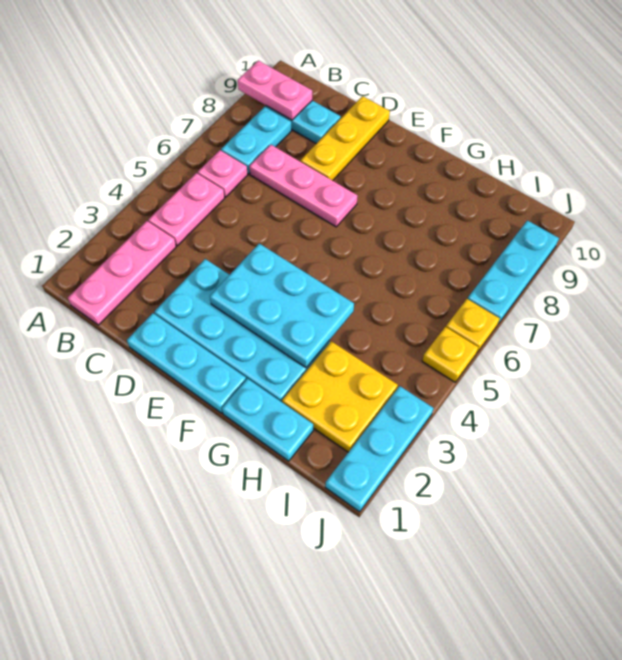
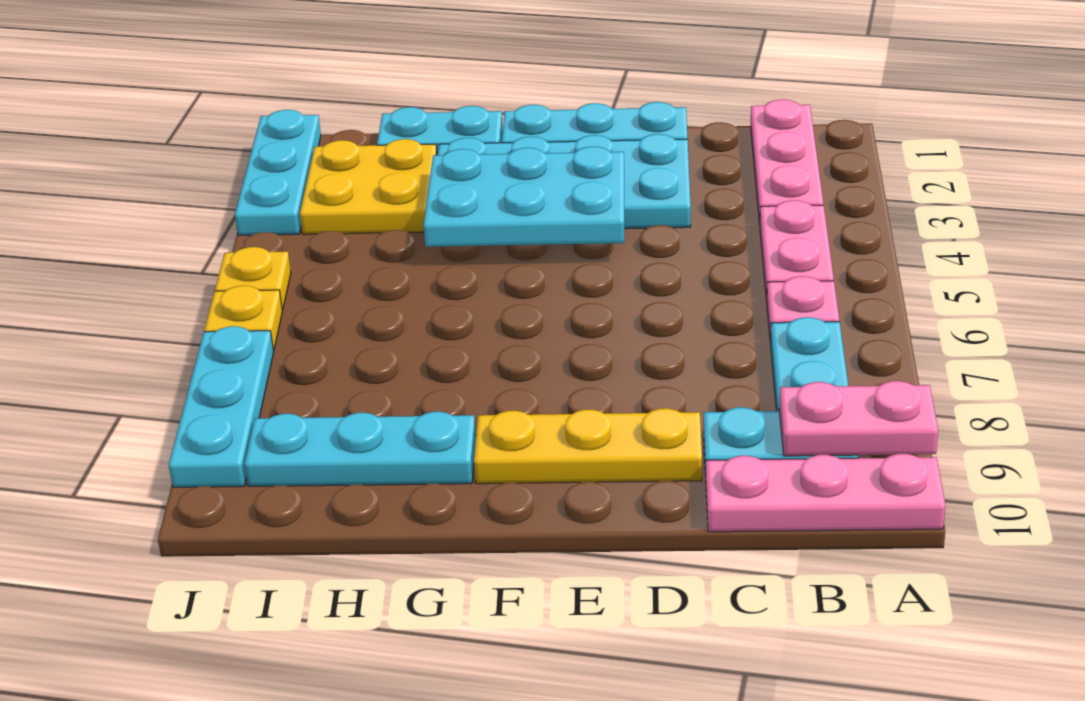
pink 1x3 plate [249,145,358,227] -> pink 1x3 plate moved to [706,454,945,532]
yellow 1x3 plate [301,96,390,181] -> yellow 1x3 plate turned to [474,408,702,484]
none -> cyan 1x3 plate [245,412,476,486]

